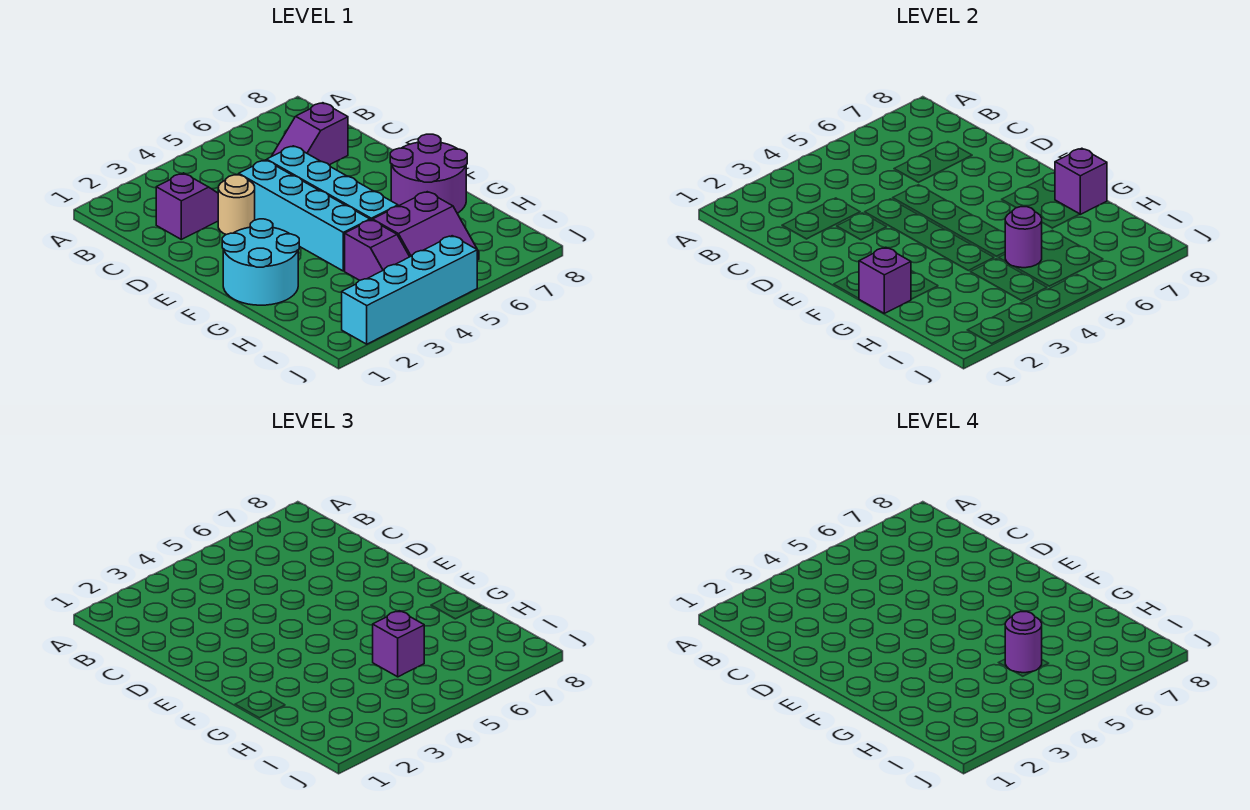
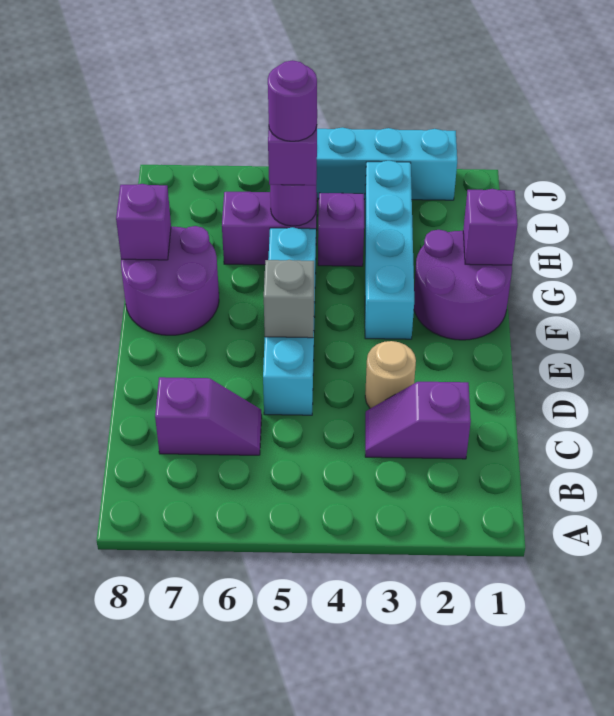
cyan 1x4 brick [239,160,370,271] -> cyan 1x4 brick moved to [365,161,414,339]
none -> grey 1x1 brick [264,260,314,338]
cyan 2x2 round brick [222,219,299,305] -> purple 2x2 round brick [414,230,512,340]

